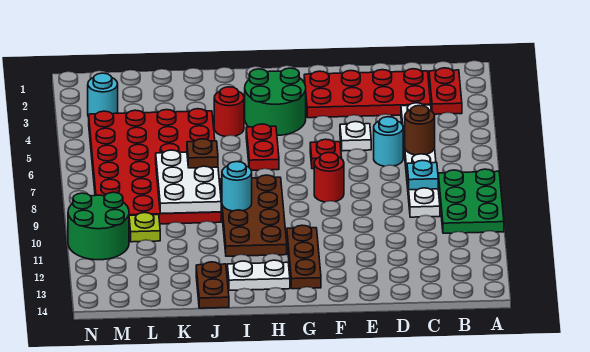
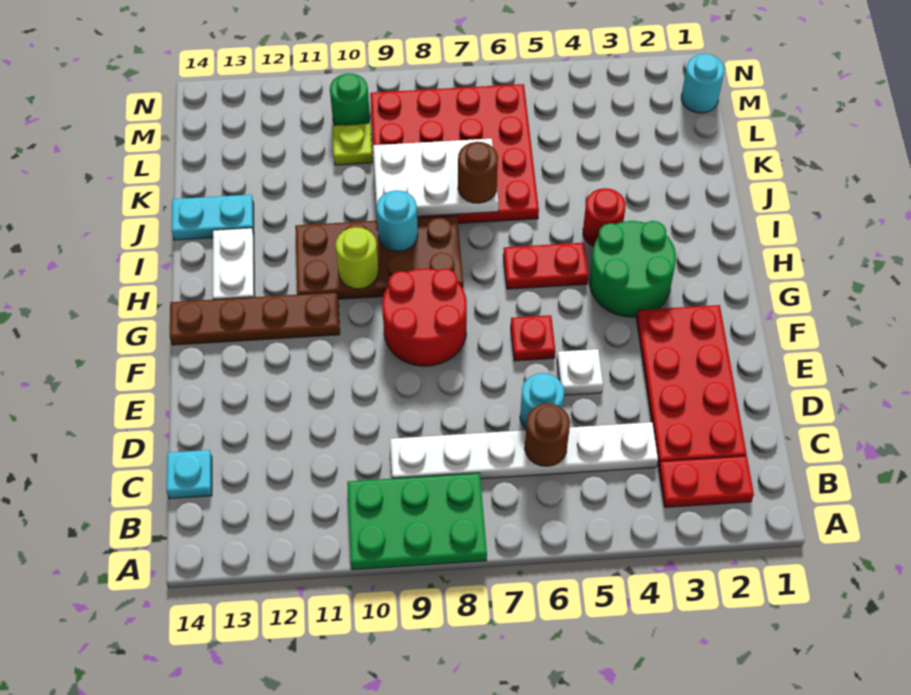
cyan 1x1 plate [407,160,438,190] -> cyan 1x1 plate moved to [167,450,212,499]
red 1x1 round brick [314,153,344,202] -> red 2x2 round brick [382,269,467,366]
brown 1x3 plate [287,225,321,289] -> brown 1x4 plate [170,292,340,345]
none -> lime 1x1 round brick [336,227,378,289]
red 4x6 plate [89,109,221,224] -> red 4x4 plate [370,84,539,223]
brown 1x1 plate [187,139,218,168] -> brown 1x1 round brick [458,142,498,203]
brown 1x2 plate [196,262,229,308] -> cyan 1x2 plate [172,195,254,240]
cyan 1x1 round brick [88,73,118,117] -> cyan 1x1 round brick moved to [681,54,724,113]
green 2x2 round brick [68,192,129,260] -> green 1x1 round brick [330,73,370,126]

